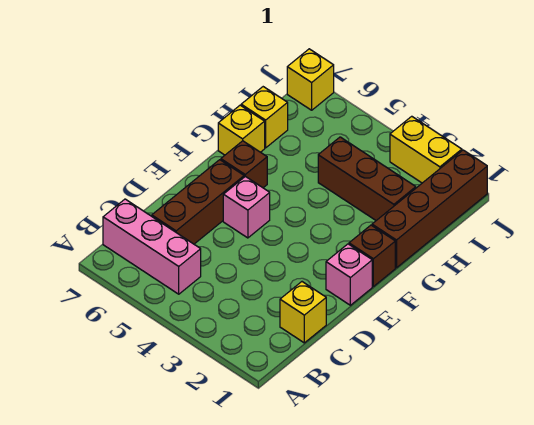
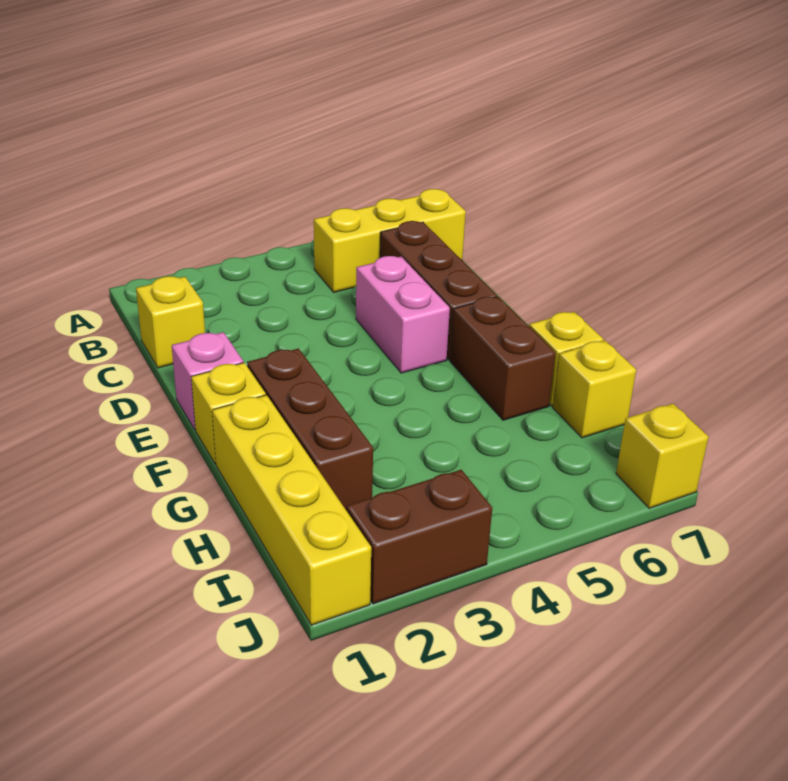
pink 1x3 brick [103,199,201,294] -> yellow 1x3 brick [314,189,466,292]
pink 1x1 brick [223,176,270,238] -> pink 1x2 brick [356,256,450,373]
brown 1x1 brick [349,225,395,287] -> yellow 1x1 brick [191,363,266,464]
brown 1x1 brick [221,141,267,188] -> brown 1x2 brick [450,297,555,420]
brown 1x4 brick [372,150,487,268] -> yellow 1x4 brick [212,395,371,625]
brown 1x3 brick [318,137,416,220] -> brown 1x3 brick turned to [247,349,373,509]
yellow 1x2 brick [390,116,462,183] -> brown 1x2 brick [346,470,492,604]

